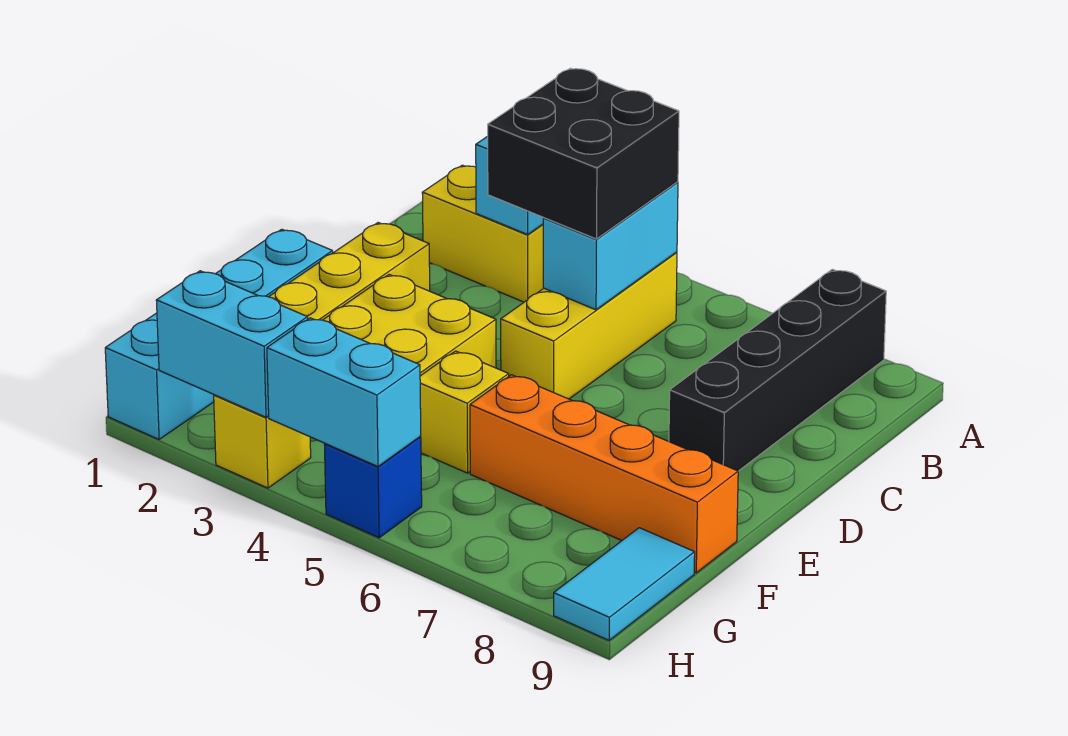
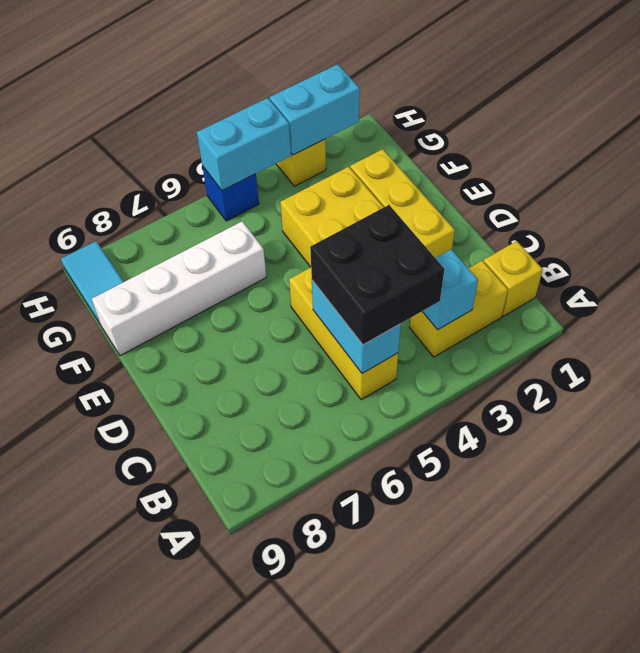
black 1x4 brick [669,269,886,471] -> none
cyan 1x4 brick [105,229,333,439] -> none
yellow 1x1 brick [420,351,509,473] -> yellow 1x1 brick moved to [484,241,543,316]
orange 1x4 brick [470,375,738,573] -> white 1x4 brick [92,221,266,356]

